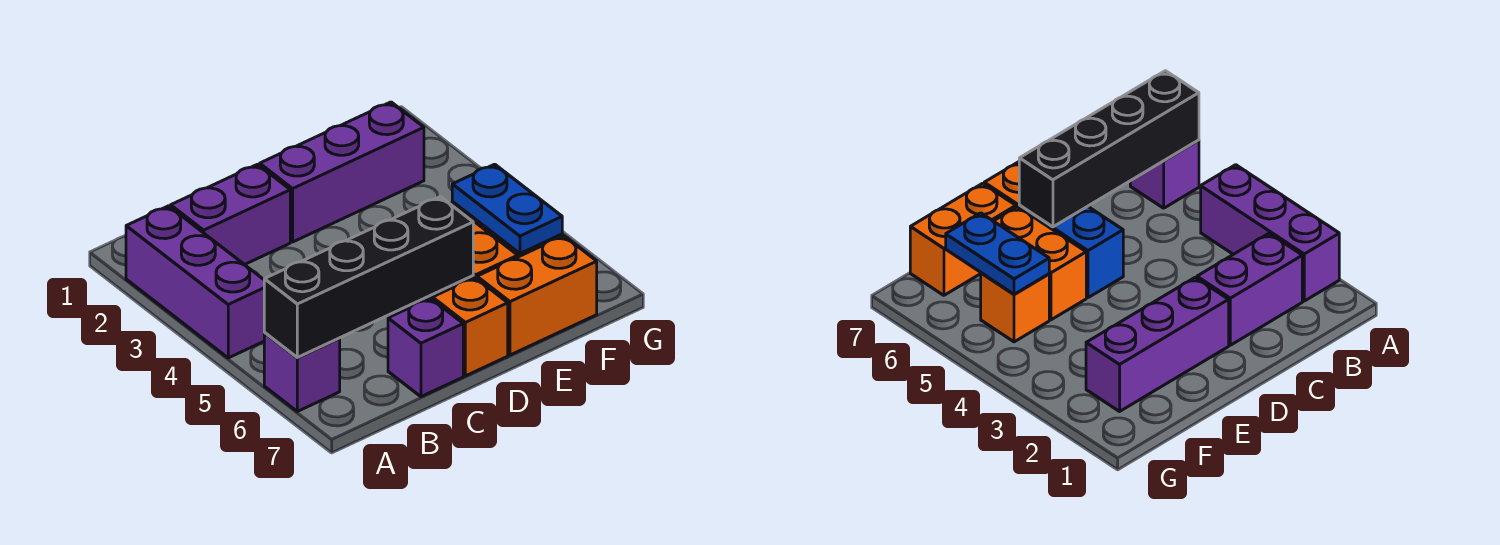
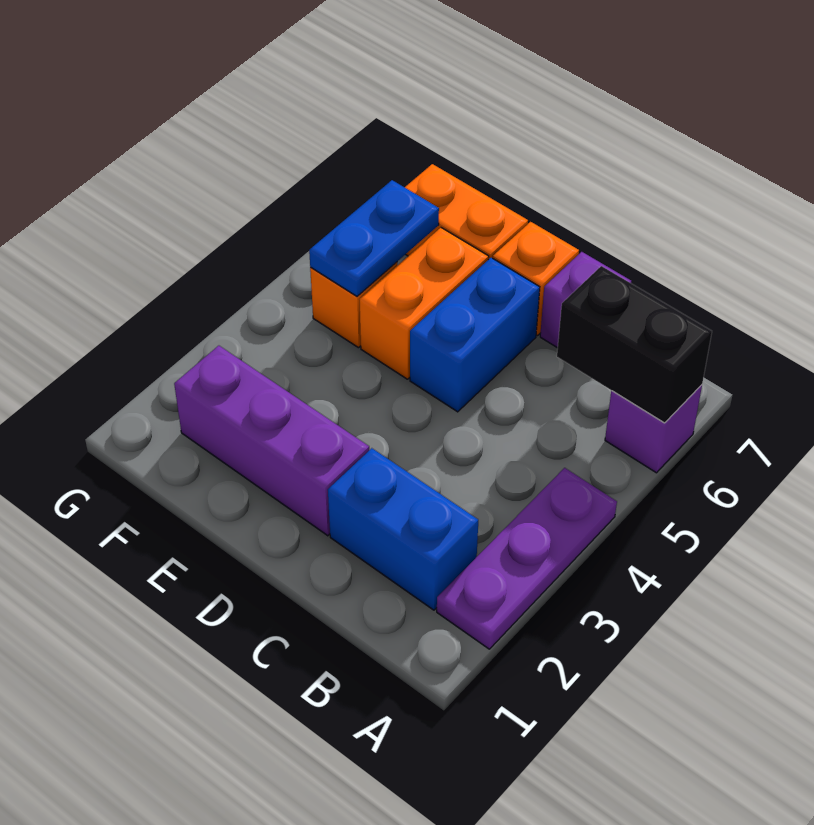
purple 1x3 brick [126,206,265,358] -> purple 1x3 plate [437,468,617,649]
black 1x4 brick [264,197,473,357] -> black 1x2 brick [557,266,712,423]
purple 1x2 brick [171,164,290,265] -> blue 1x2 brick [328,448,478,610]

